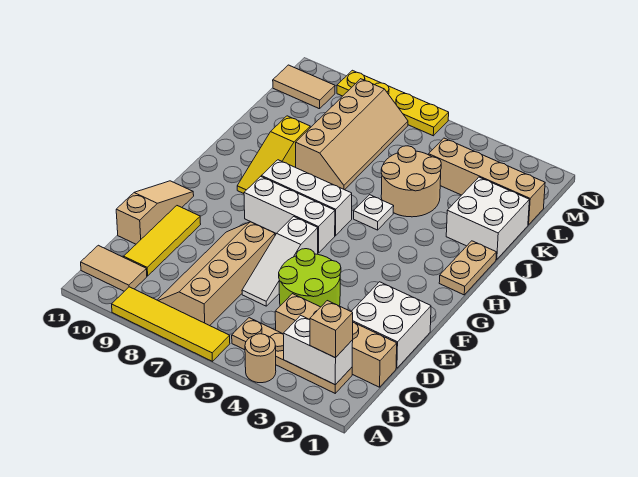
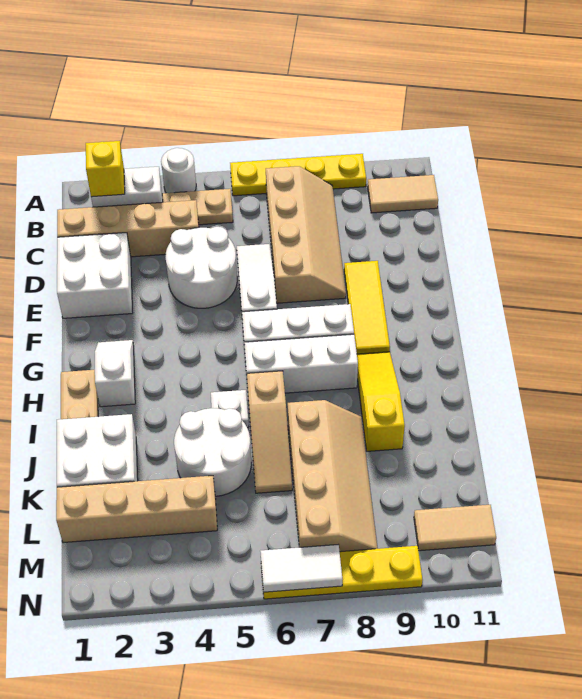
tan 1x1 round brick [245,334,276,383] -> white 1x1 round brick [161,148,196,193]
yellow 1x4 tile [112,287,230,361] -> yellow 1x4 plate [230,154,366,196]
tan 1x1 brick [310,301,353,358] -> yellow 1x1 brick [86,141,125,197]
yellow 1x3 tile [124,206,201,276] -> yellow 1x3 tile moved to [344,261,390,354]
lime 2x2 round brick [279,249,341,307] -> white 2x2 round brick [166,227,237,308]
tan 1x3 slope [116,181,194,244] -> tan 1x3 slope moved to [247,371,292,493]
none -> white 1x2 slope [95,340,135,407]
tan 2x2 round brick [381,146,441,217] -> white 2x2 round brick [174,408,251,496]
tan 2x4 slope [296,79,408,190] -> tan 2x4 slope turned to [288,400,378,552]
none -> white 1x2 tile [260,545,343,592]

